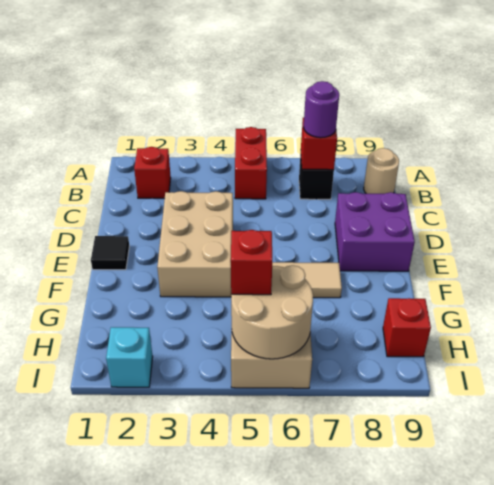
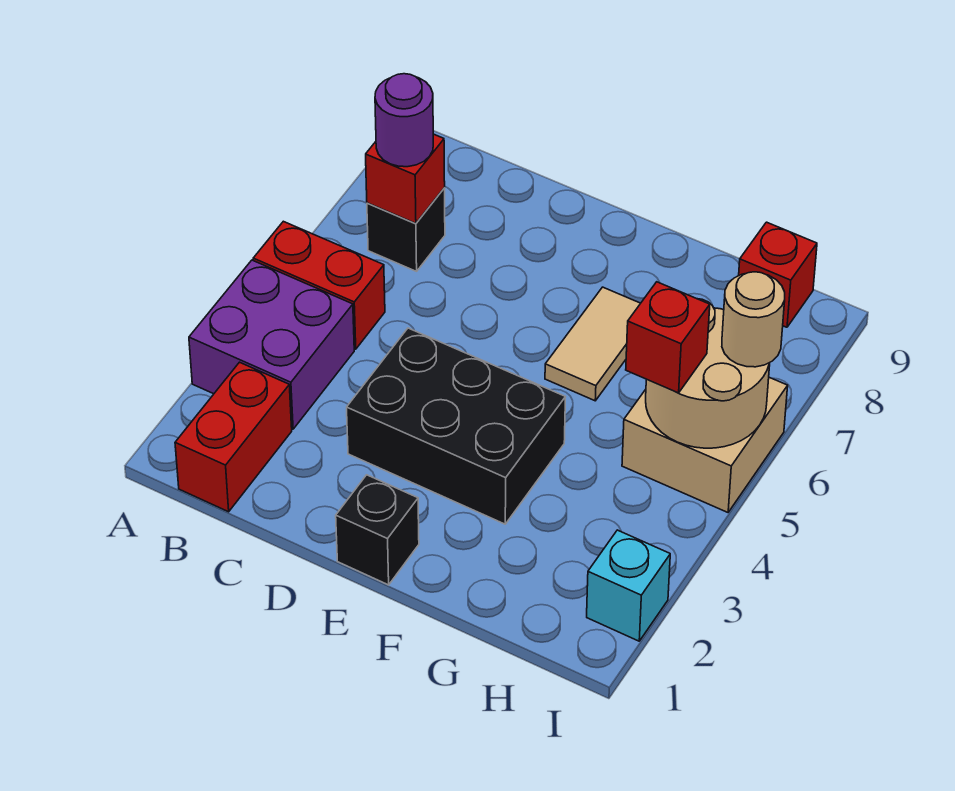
red 1x1 brick [134,147,171,198] -> red 1x2 brick [175,362,292,512]
tan 1x1 round brick [364,148,399,194] -> tan 1x1 round brick moved to [722,272,785,367]
tan 2x3 brick [157,191,233,297] -> black 2x3 brick [347,328,565,524]
purple 2x2 brick [335,192,415,271] -> purple 2x2 brick moved to [189,260,354,429]
black 1x1 tile [91,236,129,270] -> black 1x1 brick [336,475,419,585]

